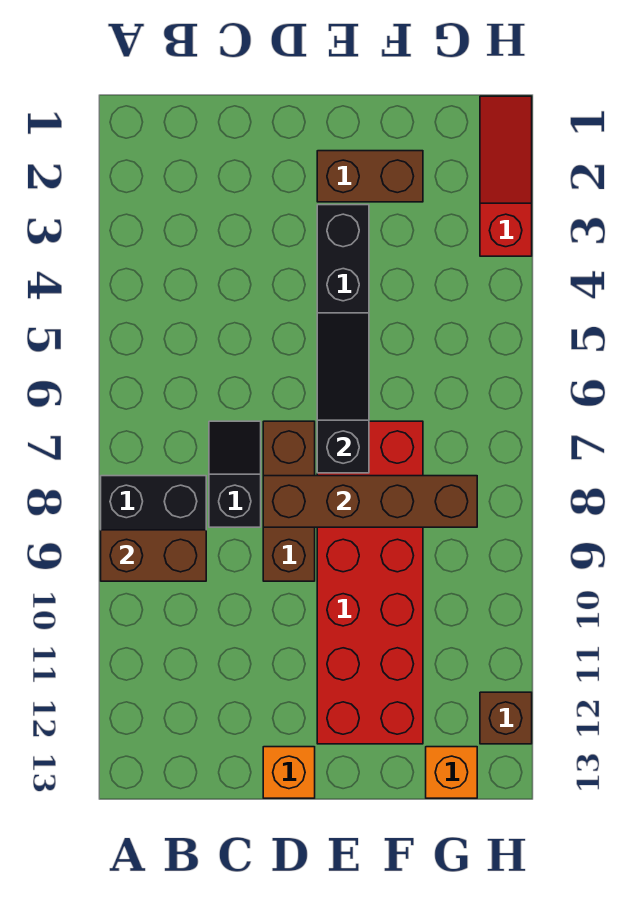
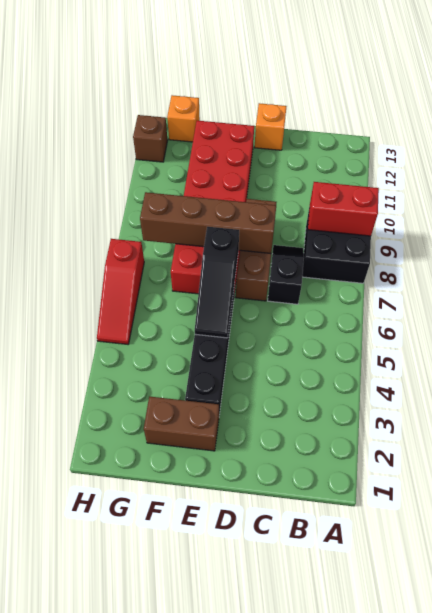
brown 1x2 brick [101,530,206,581] -> red 1x2 brick [308,182,379,236]
black 1x2 slope [209,421,261,527] -> black 1x2 slope turned to [268,245,304,304]
red 1x3 slope [480,96,532,256] -> red 1x3 slope moved to [97,239,144,344]

